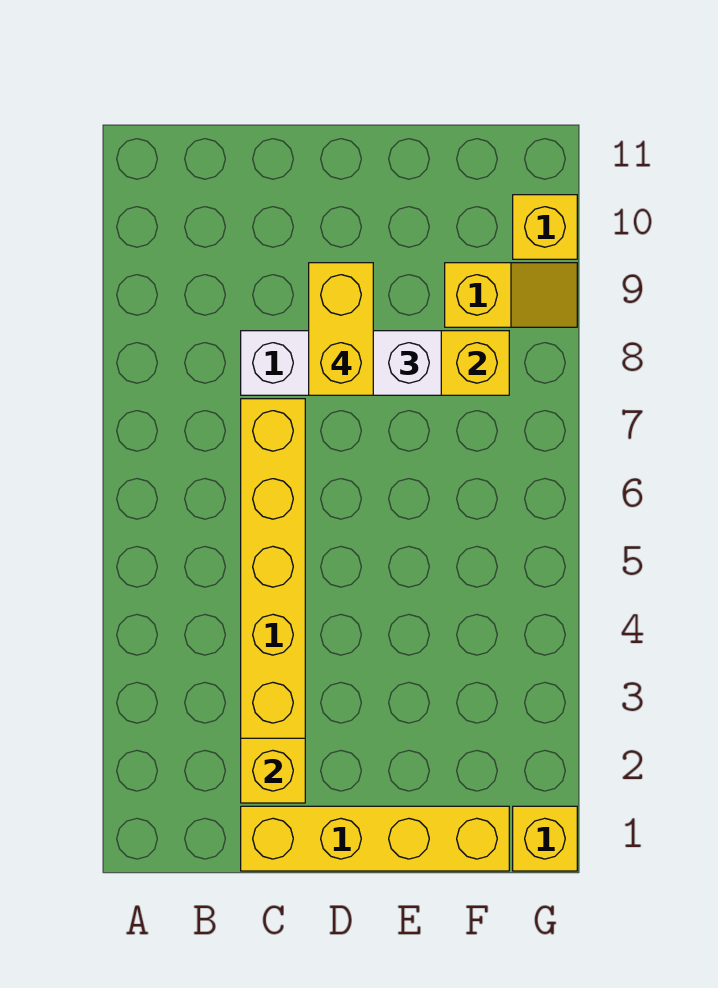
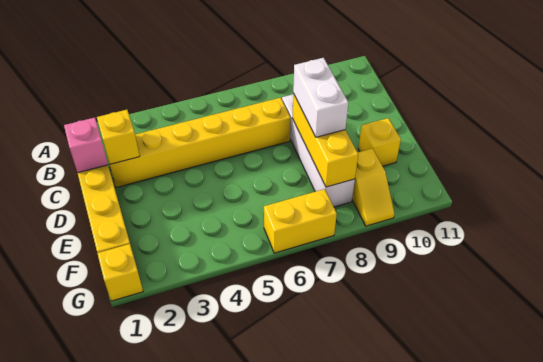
none -> pink 1x1 brick [64,118,108,173]
yellow 1x2 brick [309,263,373,395] -> yellow 1x2 brick moved to [264,189,337,253]
yellow 1x1 brick [513,195,577,259] -> yellow 1x1 brick moved to [358,118,401,166]

